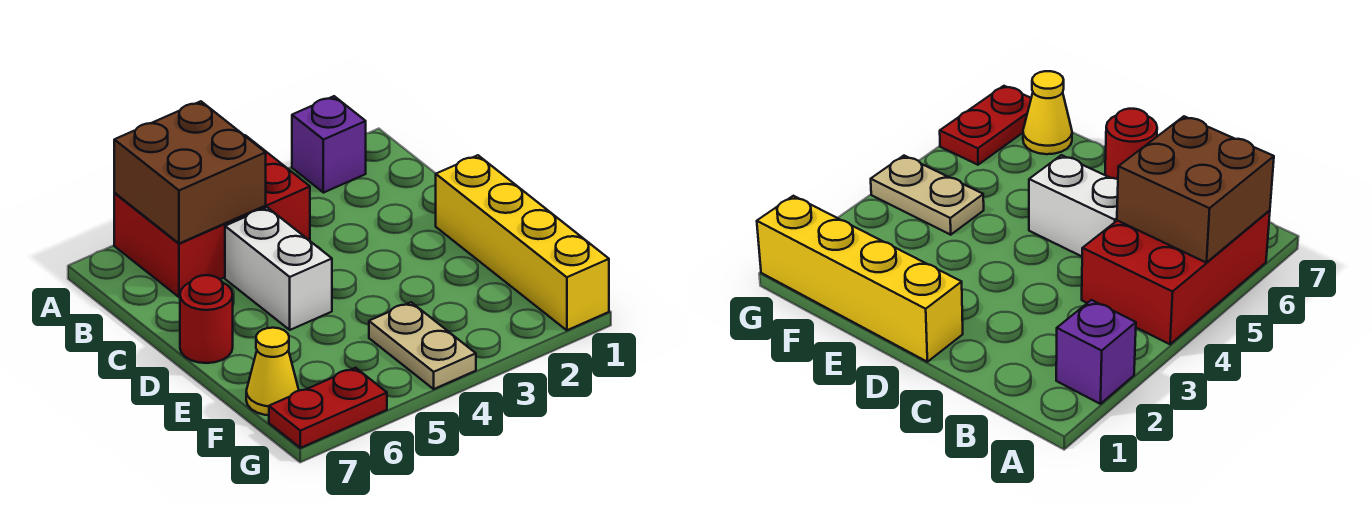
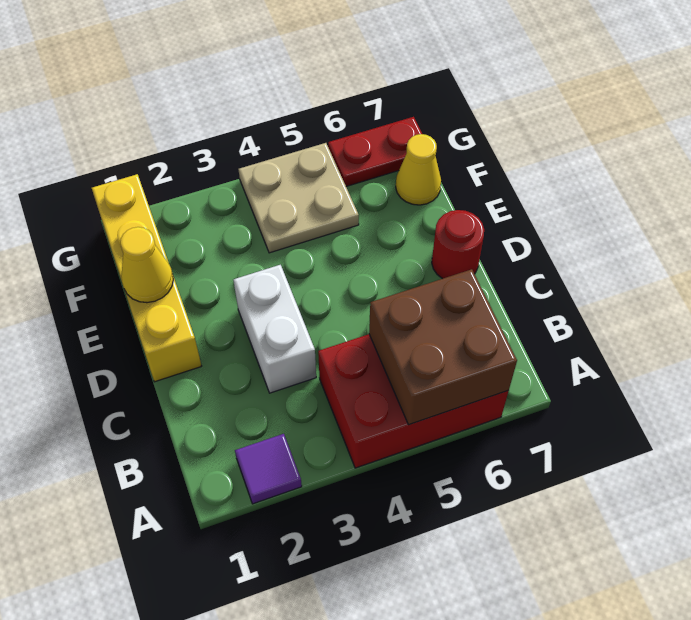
purple 1x1 brick [292,96,366,193] -> purple 1x1 tile [235,434,302,504]
white 1x2 brick [225,207,332,330] -> white 1x2 brick moved to [234,265,316,393]
none -> yellow 1x1 cone [120,227,173,303]
tan 1x2 plate [369,302,476,389] -> tan 2x2 plate [239,143,359,253]

